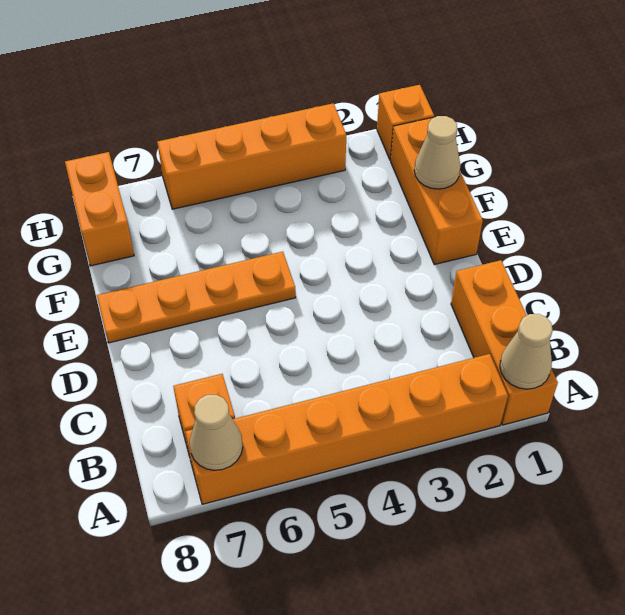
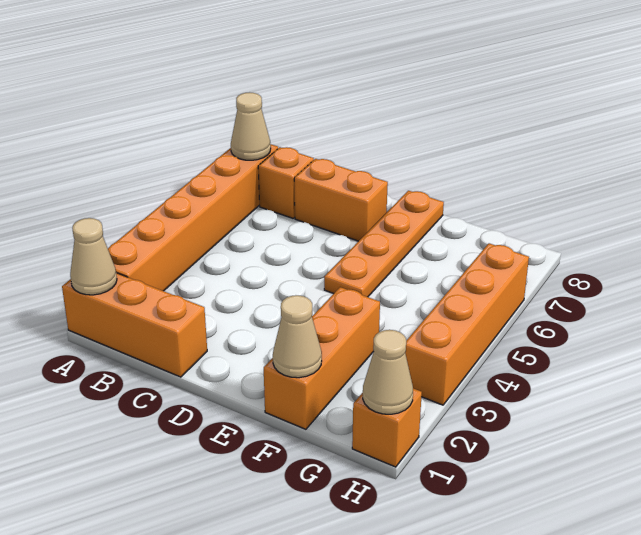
orange 1x3 brick [391,117,483,264] -> orange 1x3 brick turned to [264,287,380,429]
orange 1x2 brick [65,152,134,266] -> orange 1x2 brick moved to [294,159,388,241]
none -> tan 1x1 cone [363,330,413,414]

